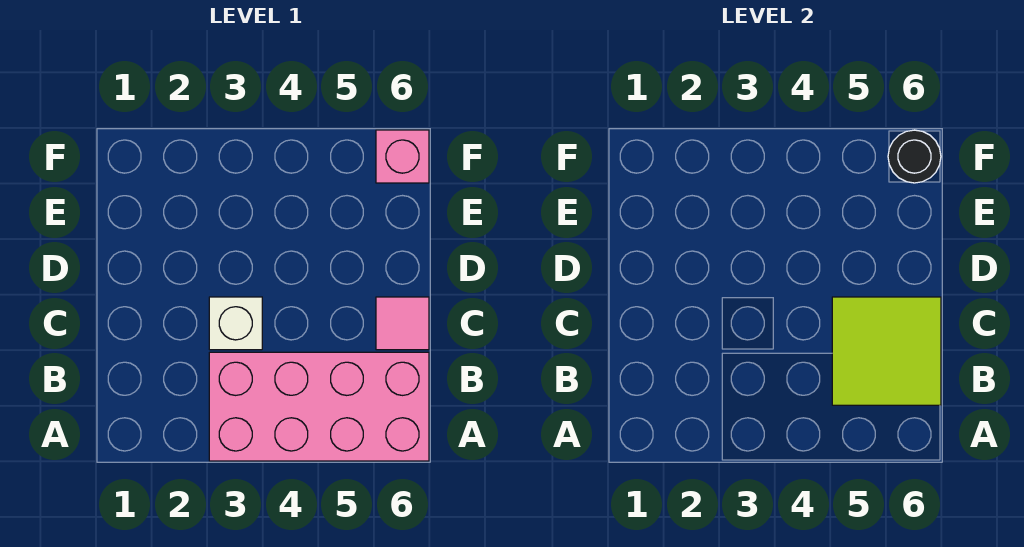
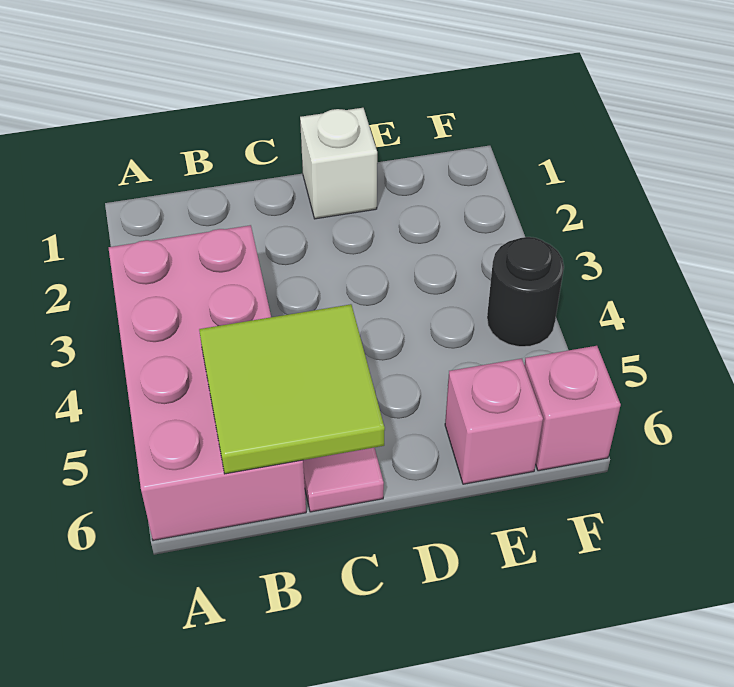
white 1x1 brick [209,297,262,350] -> white 1x1 brick moved to [300,108,377,219]
none -> pink 1x1 brick [445,359,543,484]
black 1x1 round brick [888,130,941,183] -> black 1x1 round brick moved to [487,237,564,347]

